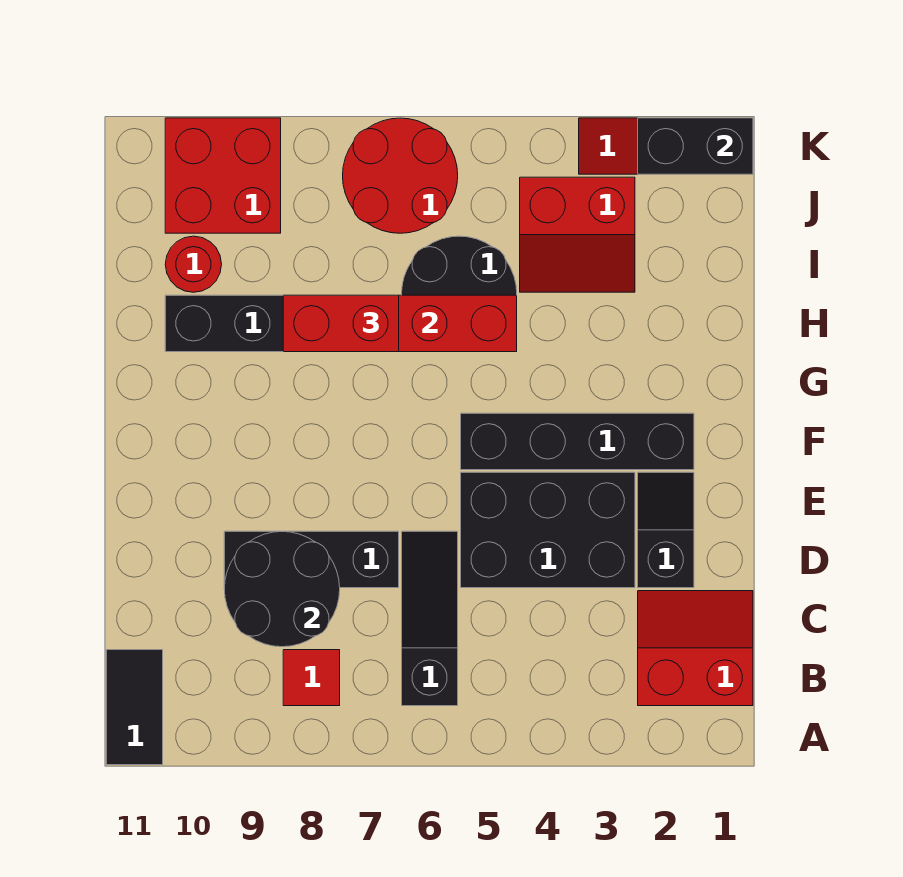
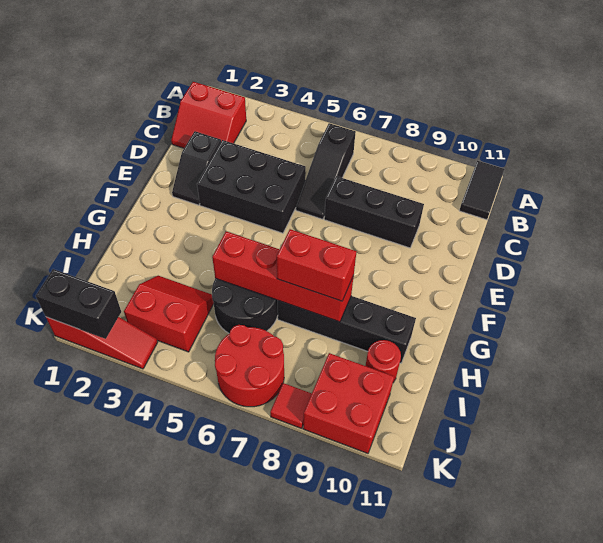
red 1x1 tile [283,650,340,706] -> red 1x1 tile moved to [270,383,312,428]
black 2x2 round brick [224,531,340,647] -> none
black 1x4 brick [461,413,694,470] -> none

